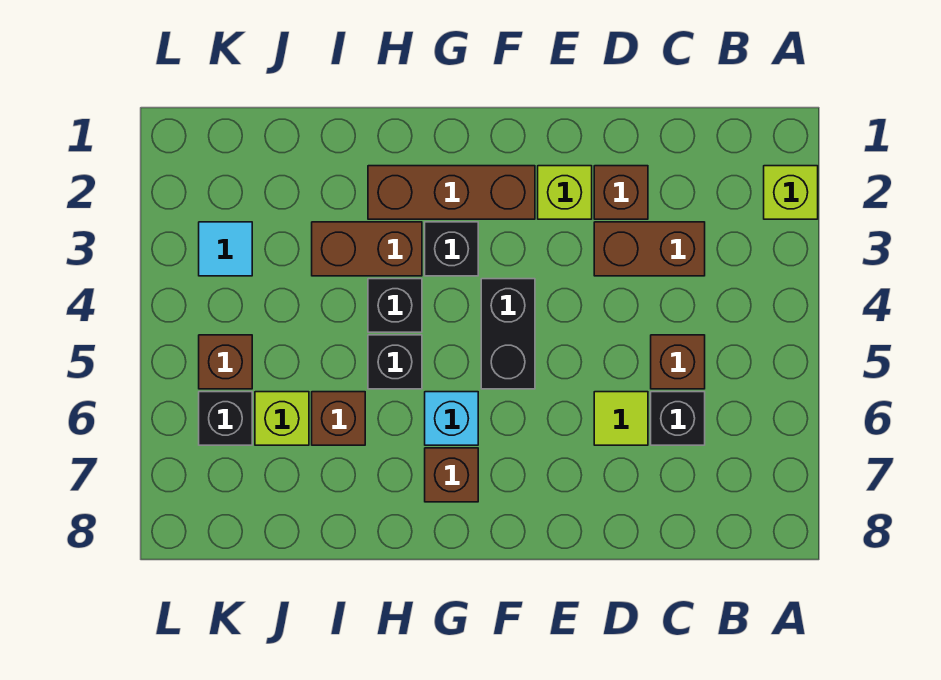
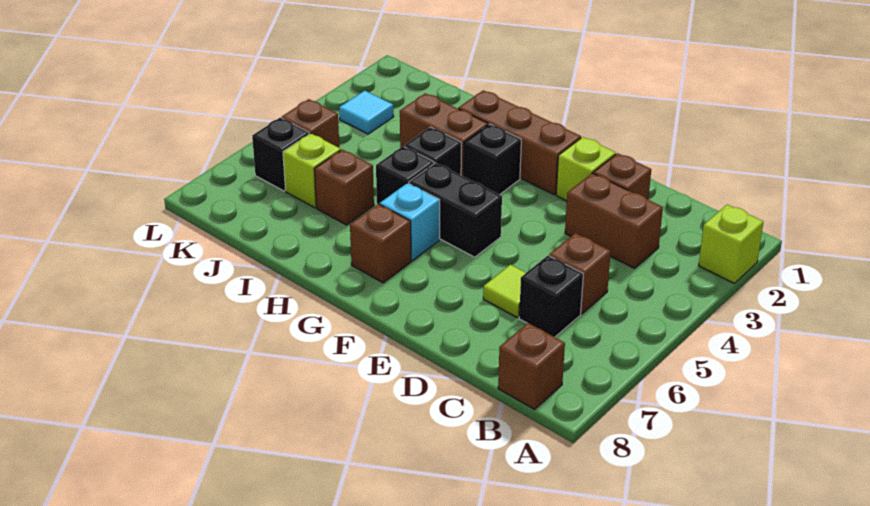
none -> brown 1x1 brick [498,323,565,409]
black 1x2 brick [481,279,535,389] -> black 1x2 brick turned to [409,163,502,257]

